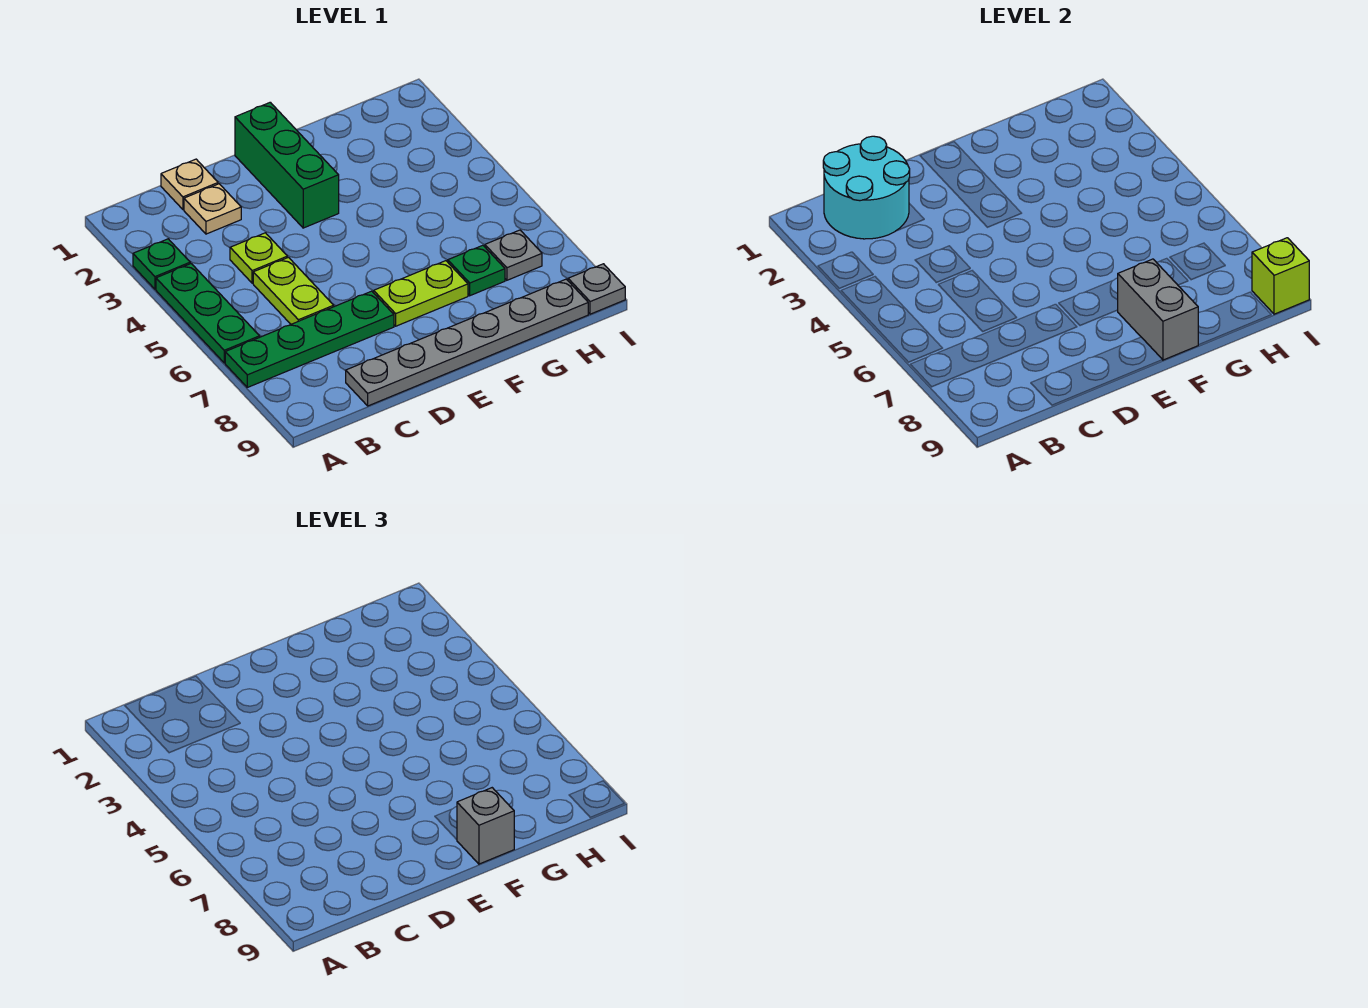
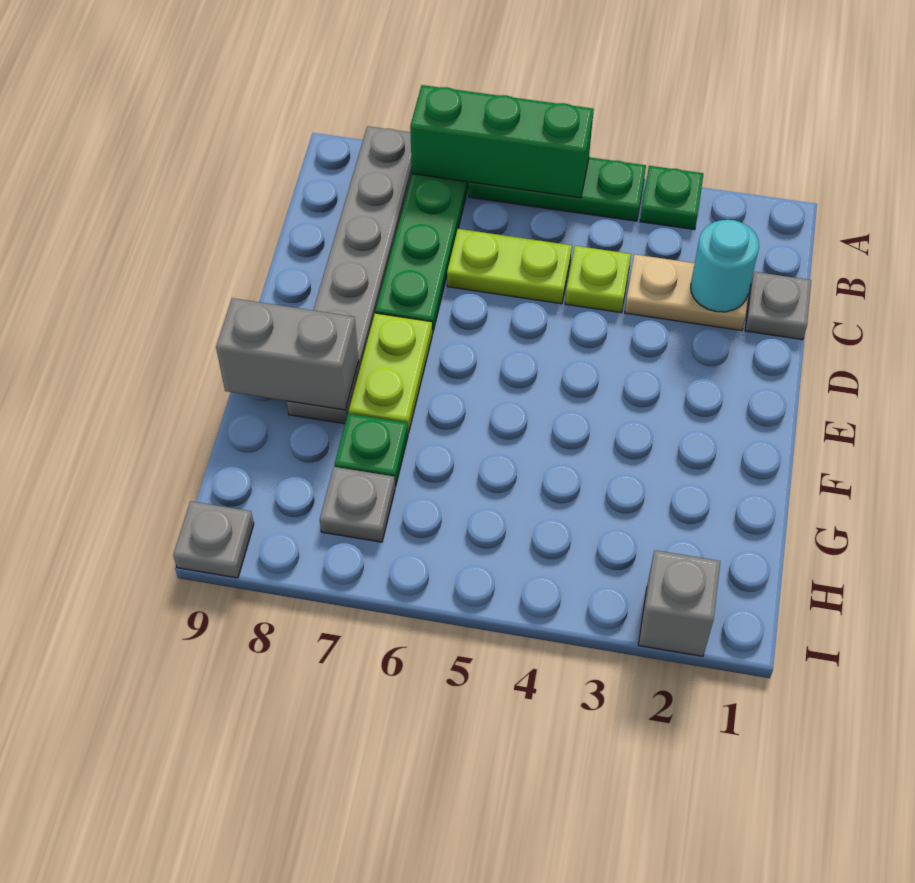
cyan 2x2 round brick [823,136,910,239] -> cyan 1x1 round brick [691,220,759,312]
tan 1x1 plate [161,159,218,209] -> grey 1x1 plate [745,272,811,340]
tan 1x1 plate [184,184,241,234] -> tan 1x2 plate [625,254,748,331]
grey 1x6 plate [346,279,588,406] -> grey 1x6 plate moved to [287,126,412,424]
green 1x3 brick [235,102,339,228] -> green 1x3 brick moved to [410,85,594,198]
grey 1x1 brick [457,788,514,864] -> grey 1x1 brick moved to [639,550,720,656]
lime 1x1 brick [1252,238,1309,314] -> none

